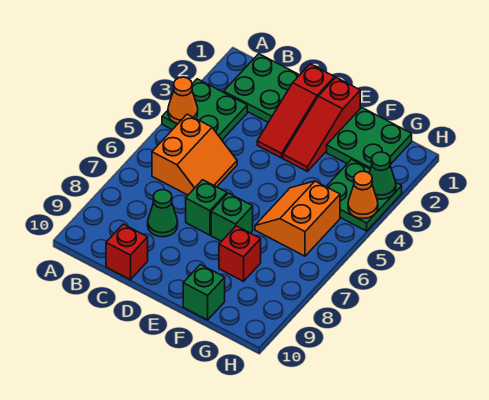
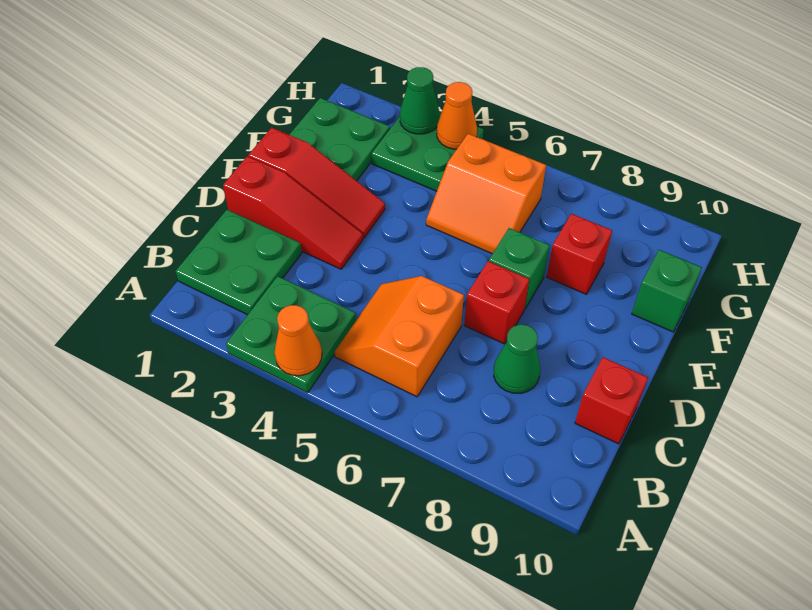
orange 2x2 slope [152,114,237,195] -> orange 2x2 slope turned to [335,276,464,397]
green 1x1 brick [186,180,227,235] -> red 1x1 brick [464,261,529,344]

